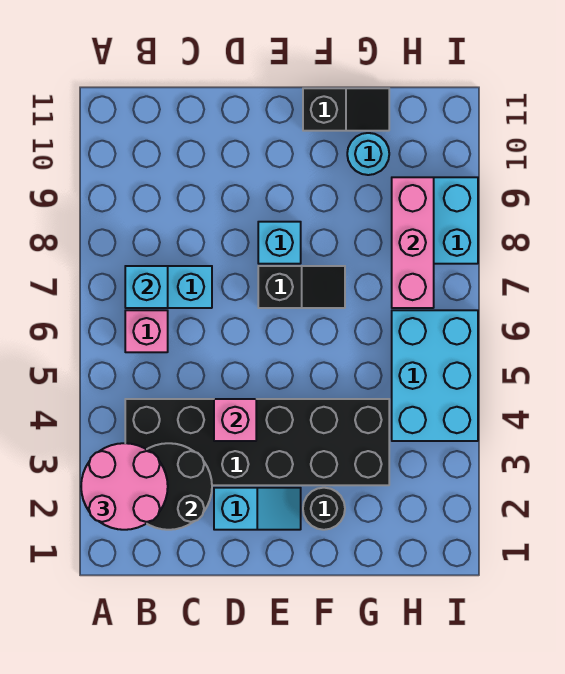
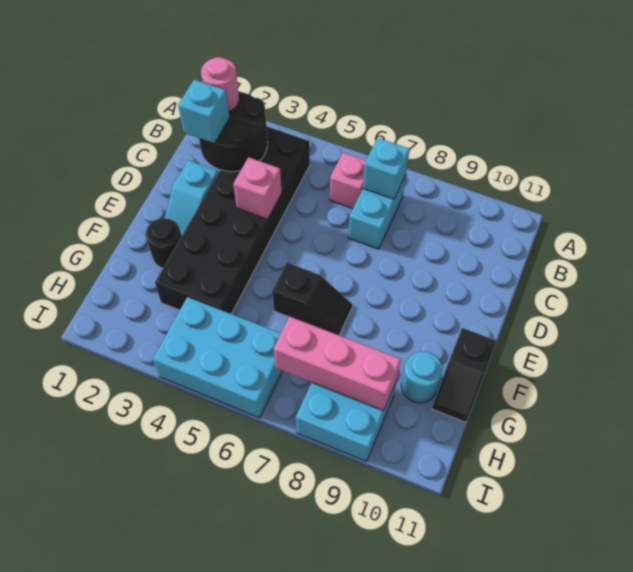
pink 2x2 round brick [81,443,168,530] -> pink 1x1 round brick [201,57,239,111]
black 1x2 slope [258,266,345,308] -> black 1x2 slope turned to [272,263,352,335]
cyan 1x1 brick [258,222,301,264] -> cyan 1x1 brick moved to [178,80,229,143]

